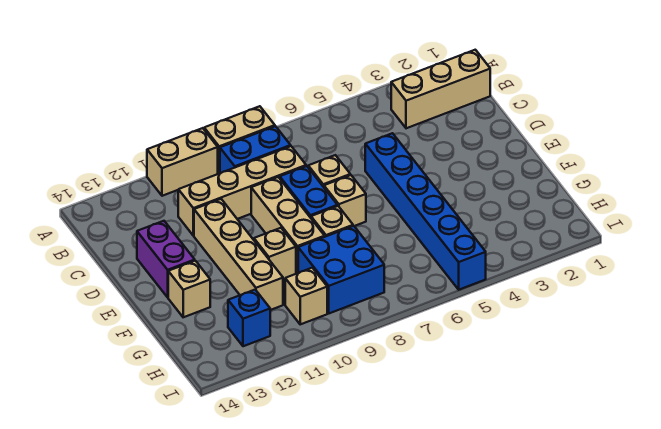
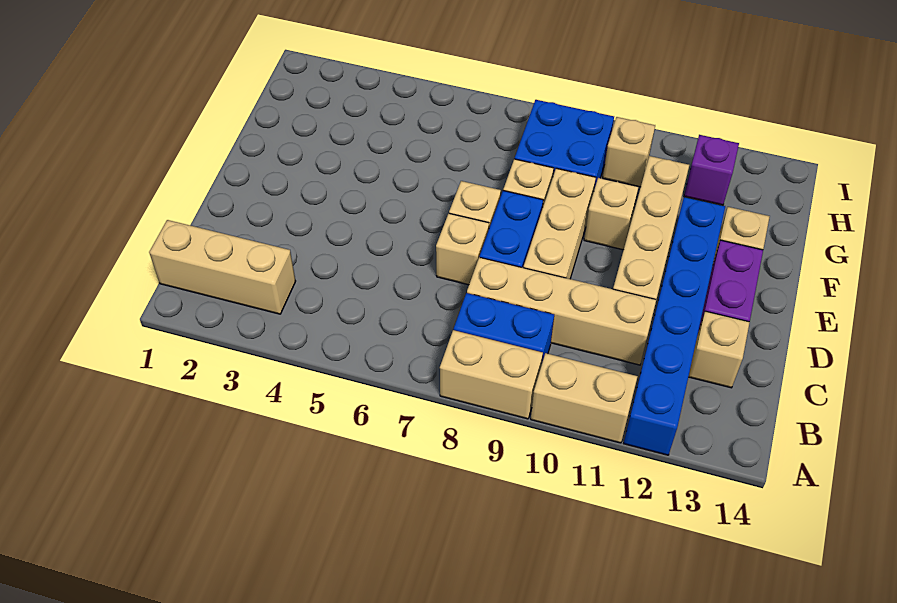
none -> tan 1x1 brick [688,311,750,388]
blue 1x6 brick [365,133,486,290] -> blue 1x6 brick moved to [624,197,725,455]
blue 1x1 brick [228,290,270,346] -> purple 1x1 brick [684,135,739,205]

